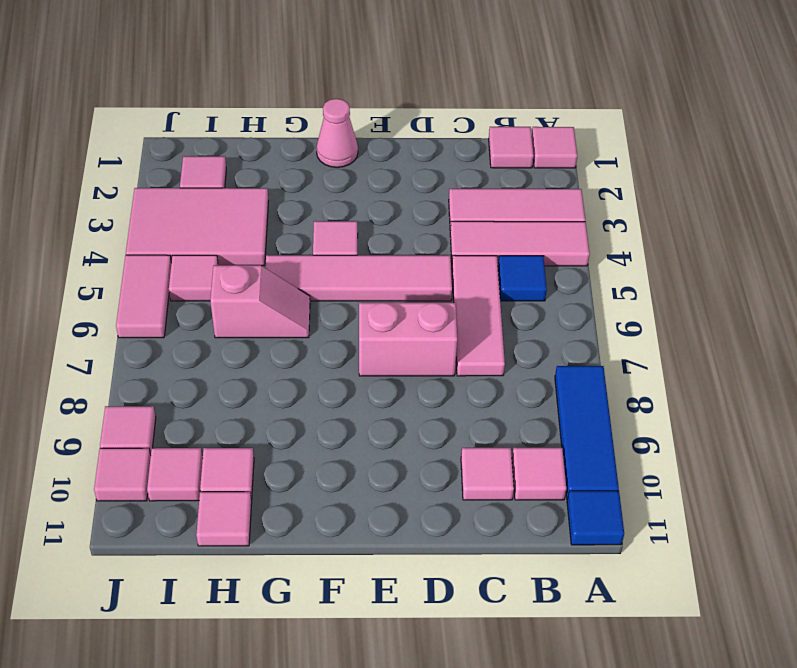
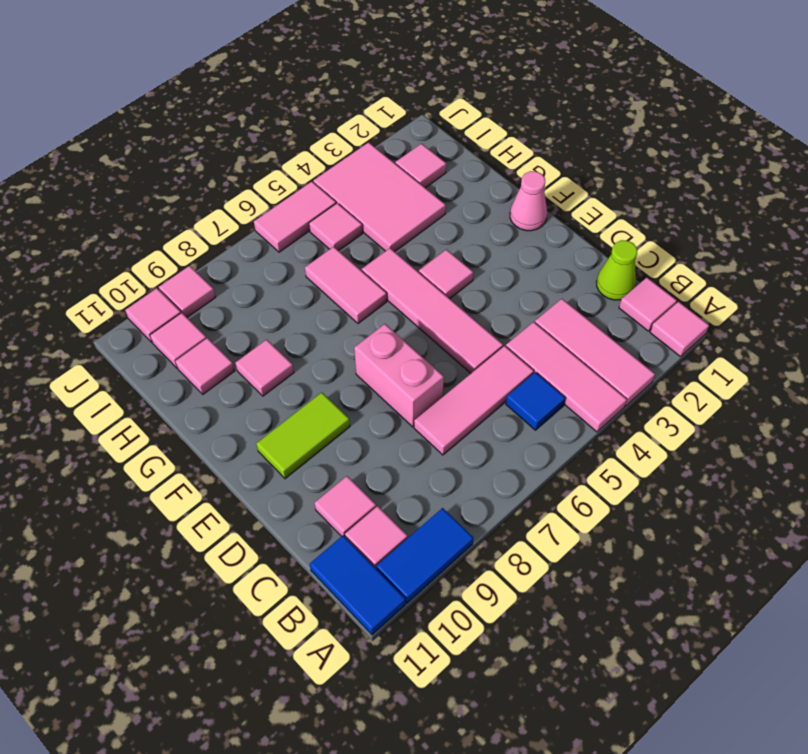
blue 1x3 tile [555,366,619,500] -> blue 1x2 tile [376,508,473,603]
blue 1x1 tile [567,491,624,545] -> blue 1x2 tile [310,535,406,635]
none -> lime 1x1 cone [597,240,637,300]
none -> lime 1x2 tile [256,392,350,479]
pink 1x2 slope [210,265,310,338] -> pink 1x2 tile [305,247,387,323]
pink 1x1 tile [196,492,252,546] -> pink 1x1 tile moved to [236,340,294,396]

